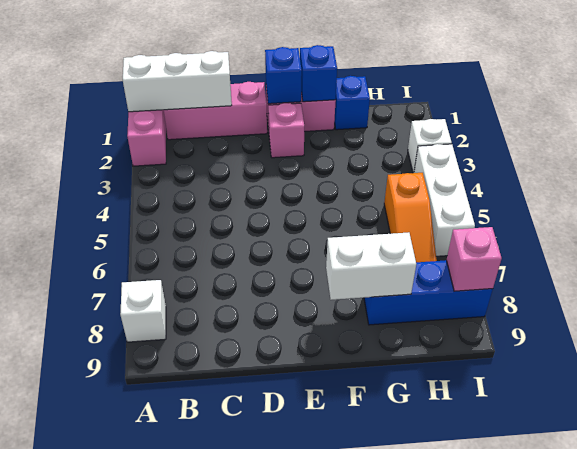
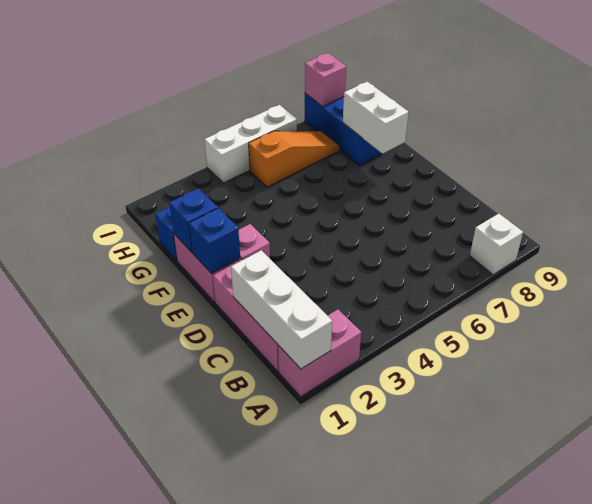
white 1x1 brick [408,119,452,173] -> none

